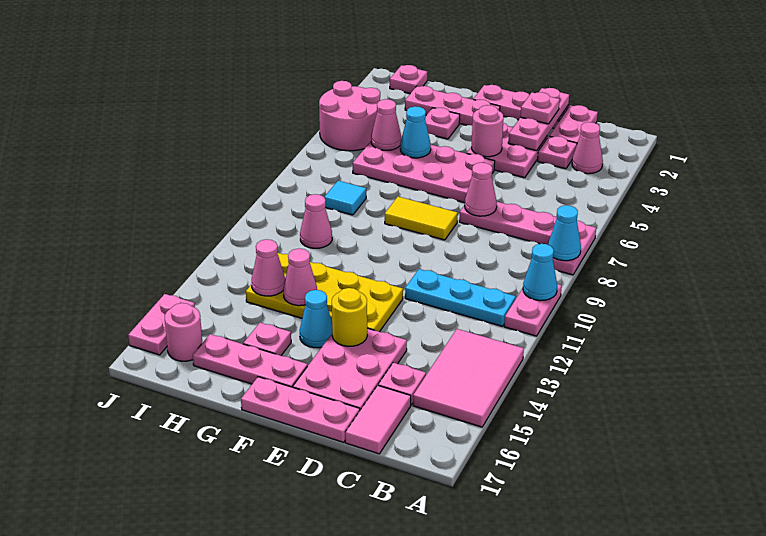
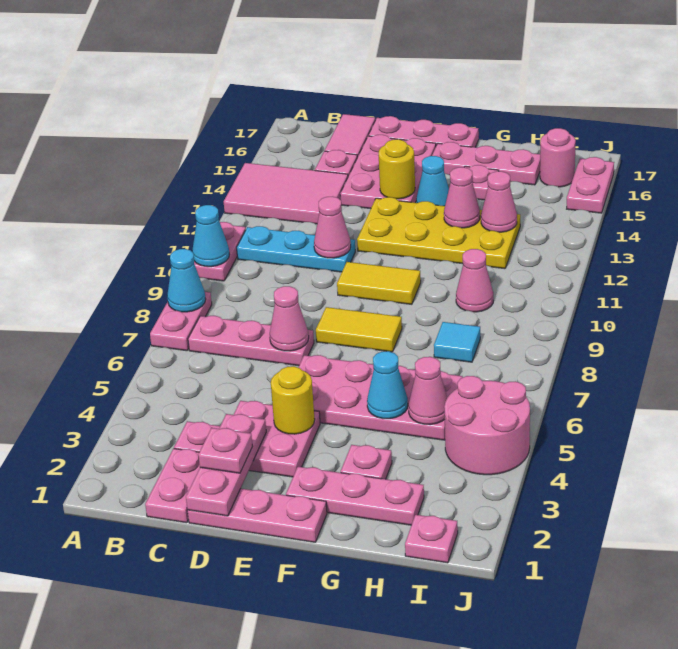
pink 2x3 tile [413,329,524,427] -> pink 2x3 tile turned to [224,163,348,224]
pink 1x1 cone [572,122,603,174] -> pink 1x1 cone moved to [314,197,351,258]
pink 1x1 round brick [472,105,504,157] -> yellow 1x1 round brick [271,366,315,434]
none -> yellow 1x2 tile [337,262,421,304]

